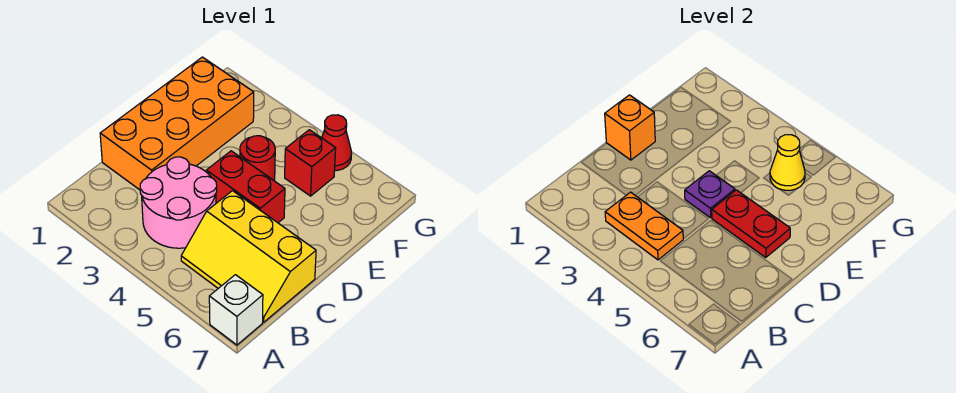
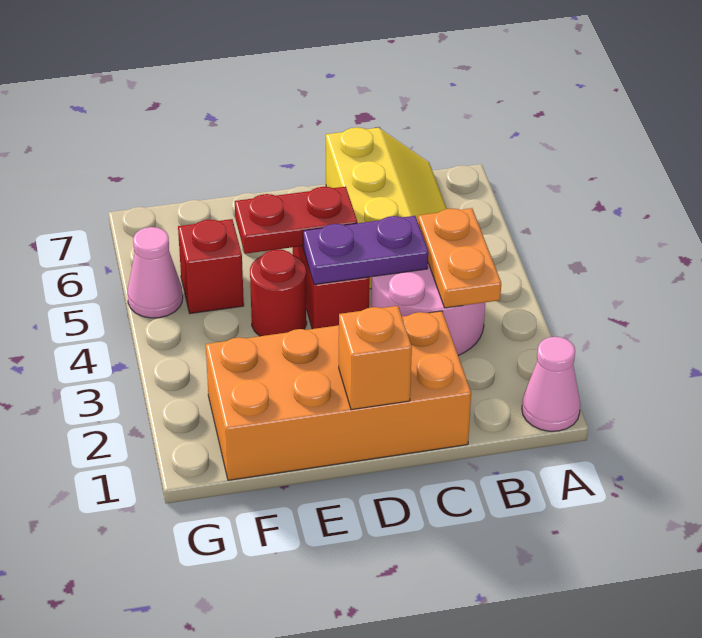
none -> pink 1x1 cone [522,337,580,431]
white 1x1 brick [209,275,263,345] -> none
purple 1x1 plate [685,171,735,218] -> purple 1x2 plate [303,216,428,284]
red 1x2 plate [712,190,790,257] -> red 1x2 plate turned to [235,187,357,254]
yellow 1x1 cone [770,135,805,190] -> none
red 1x1 cone [322,115,352,171] -> pink 1x1 cone [127,227,183,318]

